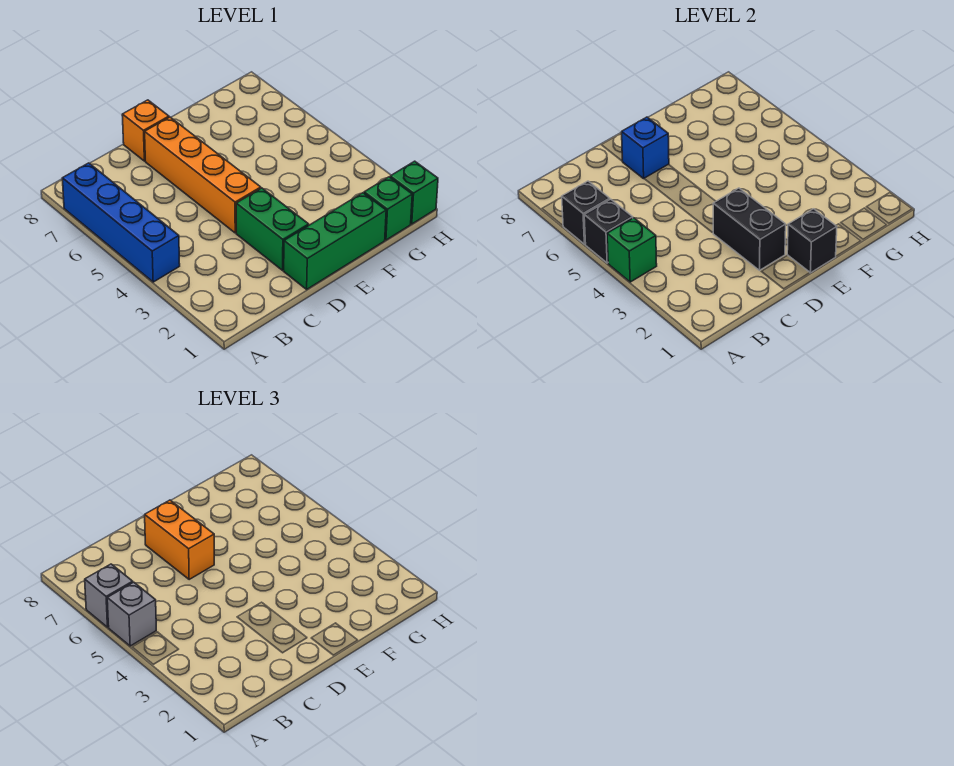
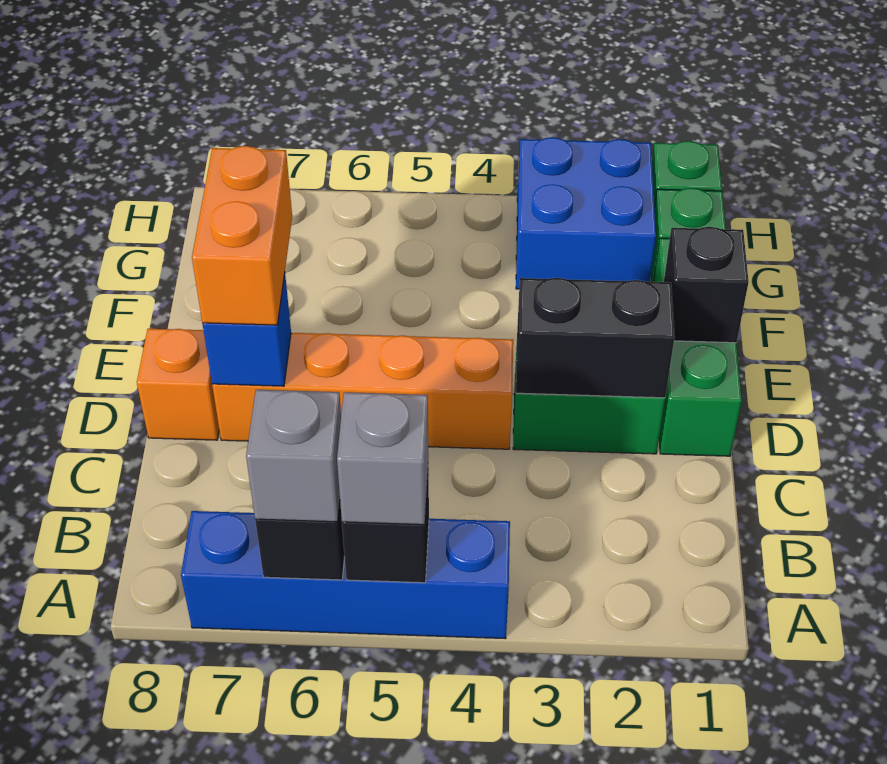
green 1x1 brick [607,218,657,282] -> none
orange 1x2 brick [145,500,214,579] -> orange 1x2 brick turned to [192,146,292,325]
none -> blue 2x2 brick [516,137,656,289]

